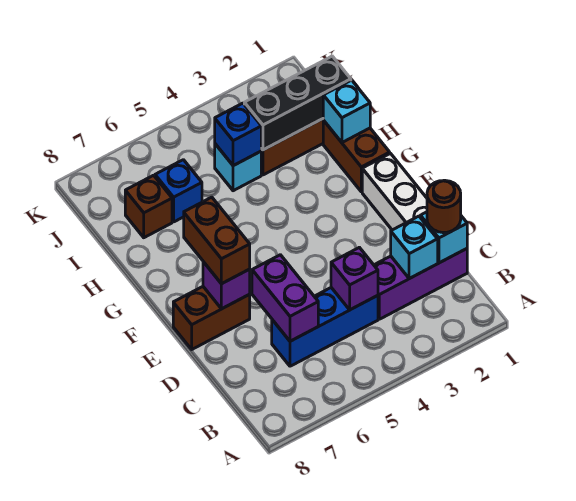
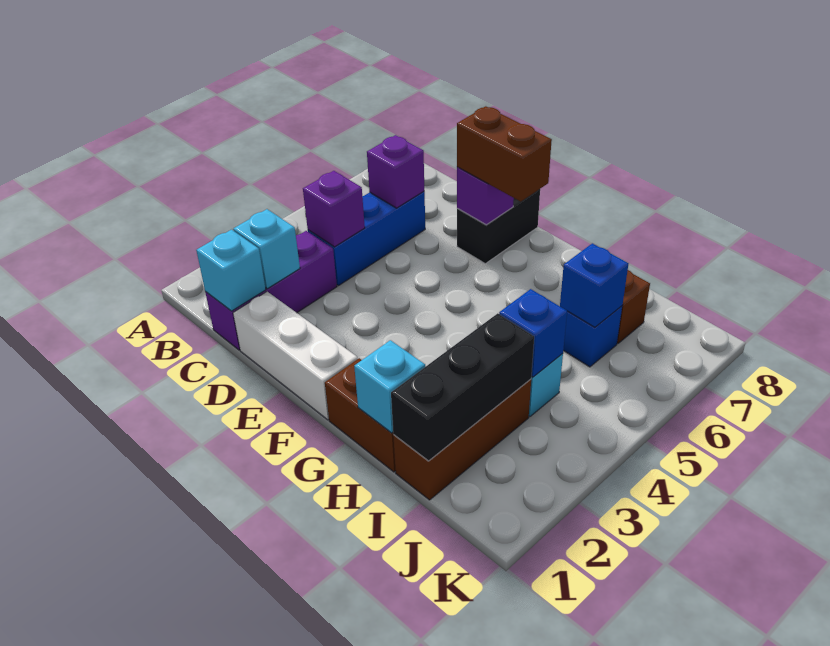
brown 1x1 round brick [427,180,461,233] -> none
purple 1x2 brick [252,255,318,341] -> purple 1x1 brick [367,135,424,208]
brown 1x2 brick [173,287,250,349] -> black 1x2 brick [457,189,540,264]
none -> blue 1x1 brick [560,243,628,327]

